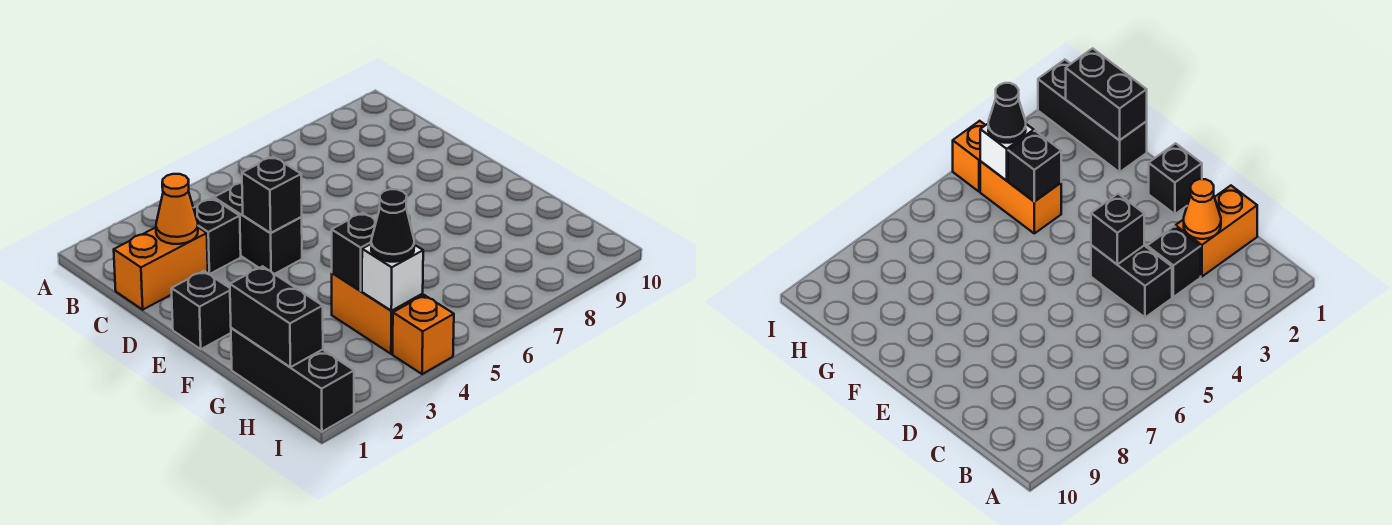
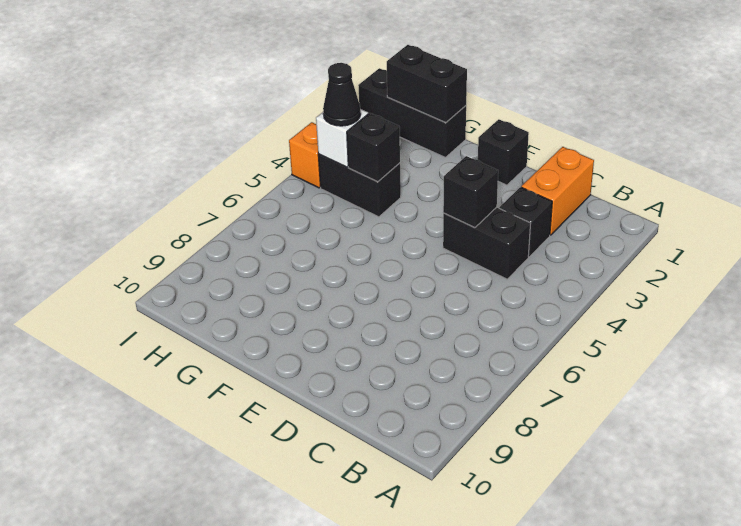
orange 1x1 cone [156,174,198,244] -> none
orange 1x2 brick [332,273,423,354] -> black 1x2 brick [318,154,401,217]

